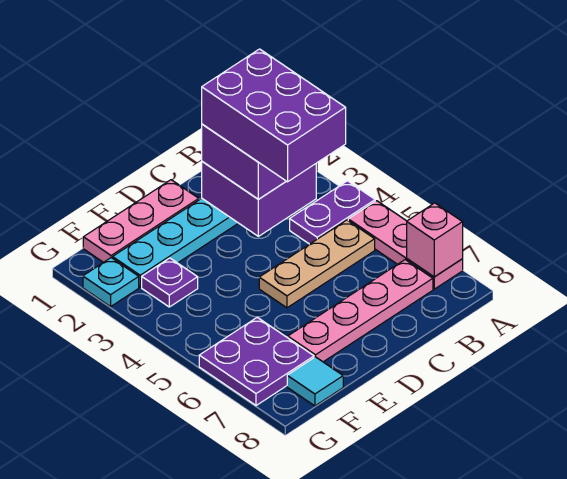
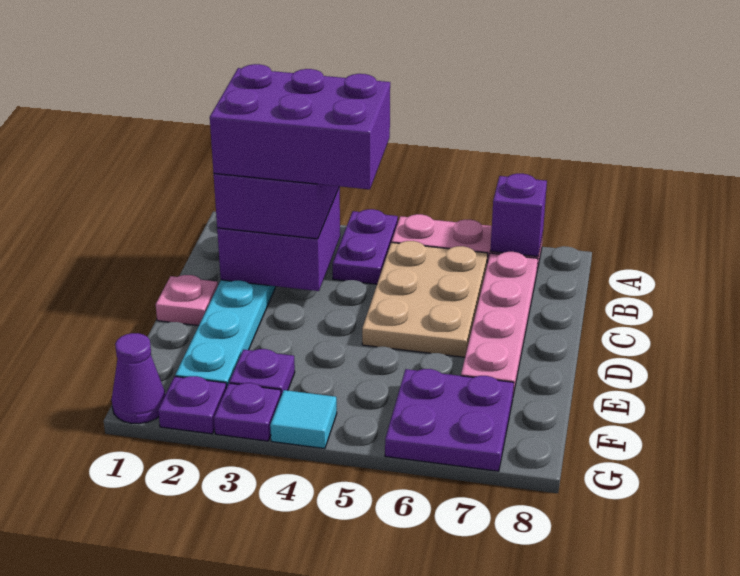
pink 1x1 brick [407,203,463,277] -> purple 1x1 brick [490,174,547,256]
tan 1x3 plate [259,220,375,308] -> tan 2x3 plate [362,241,488,357]
pink 1x3 plate [83,180,199,262] -> pink 1x1 plate [156,275,218,326]
cyan 1x1 tile [287,357,343,406] -> cyan 1x1 tile moved to [270,390,337,449]
none -> purple 1x1 cone [112,333,166,424]
cyan 1x1 plate [83,258,139,307] -> purple 1x1 plate [158,376,226,434]
none -> purple 1x1 plate [214,383,281,441]

